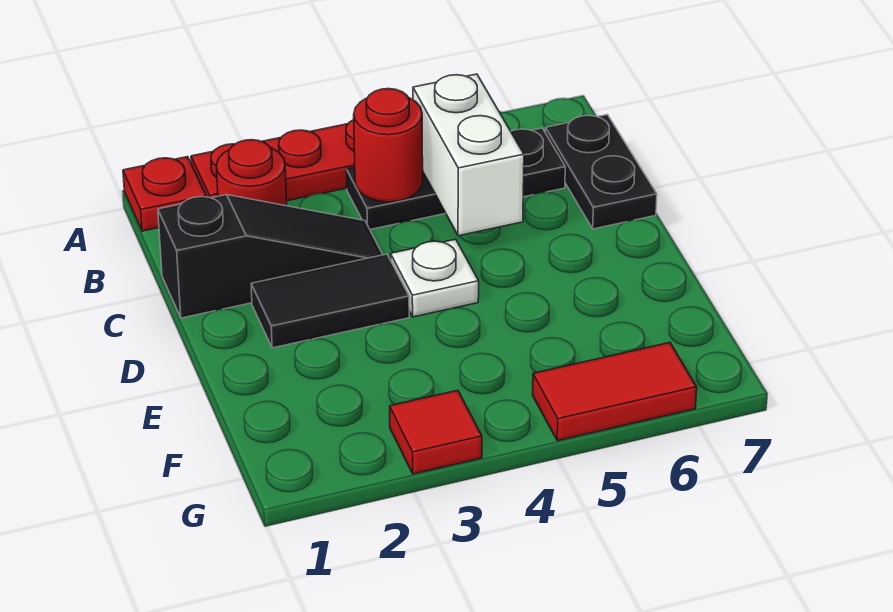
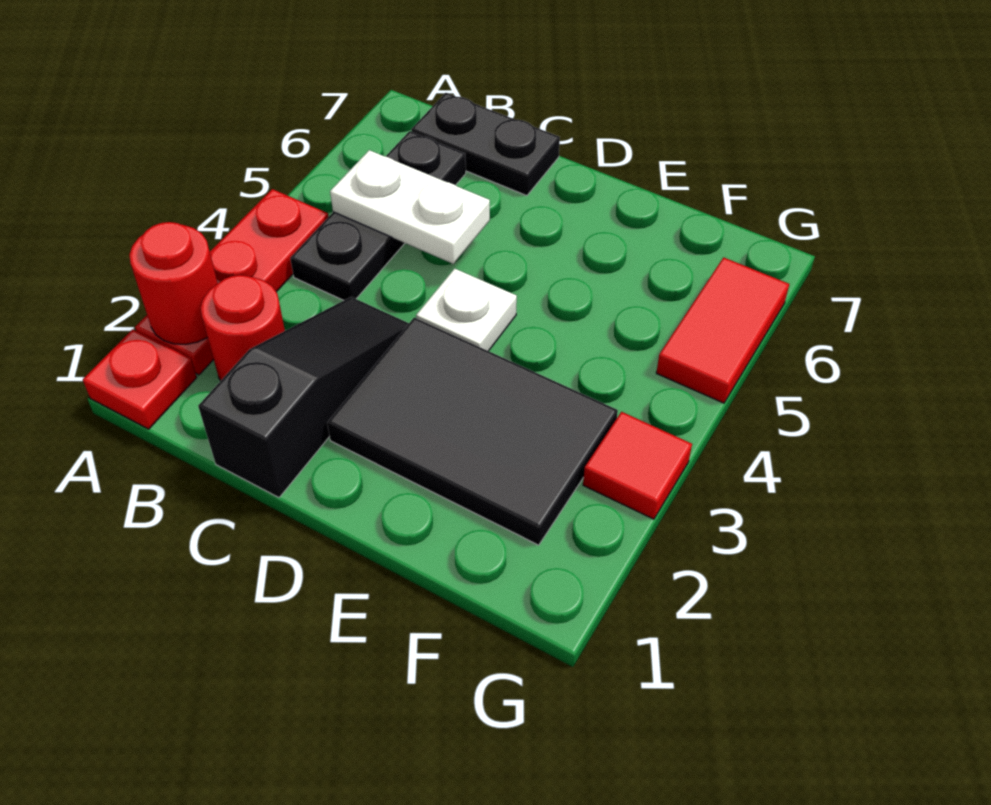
red 1x1 round brick [354,89,423,202] -> red 1x1 round brick moved to [129,222,218,344]
white 1x2 brick [413,74,524,236] -> white 1x2 plate [330,150,490,264]
black 1x2 tile [251,254,409,348] -> black 2x3 tile [327,318,618,545]

